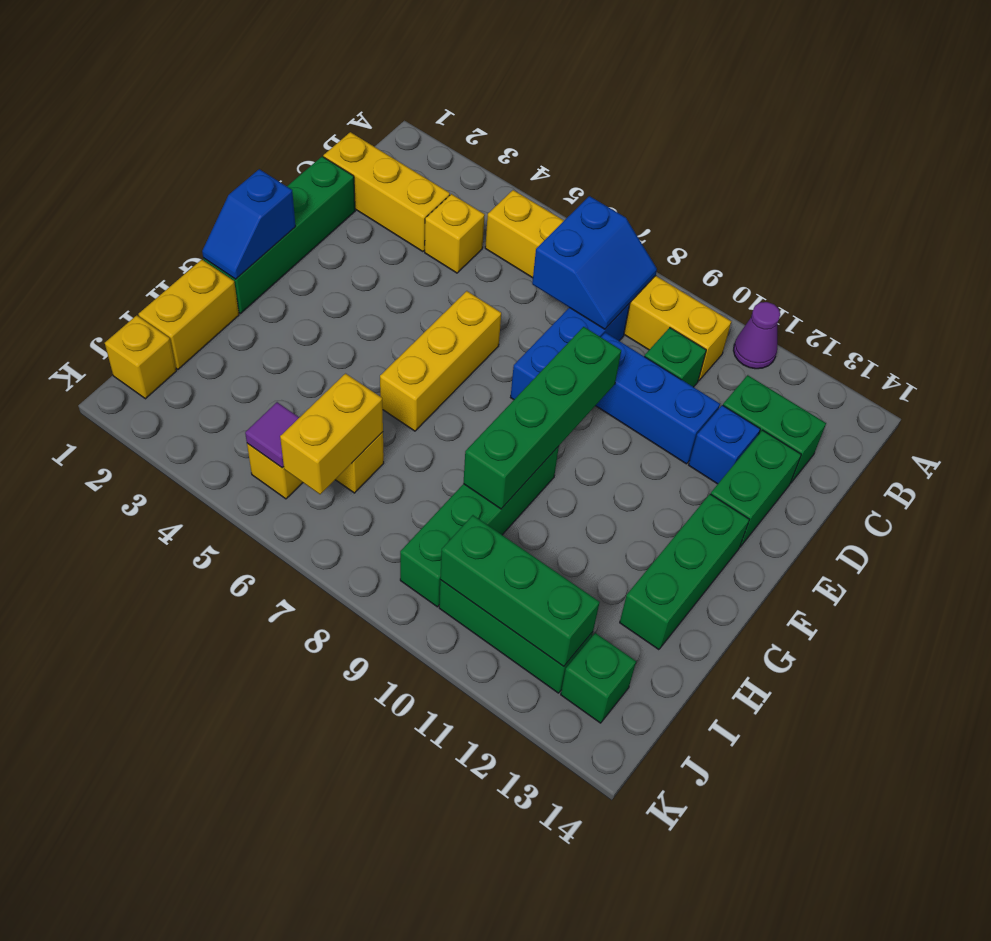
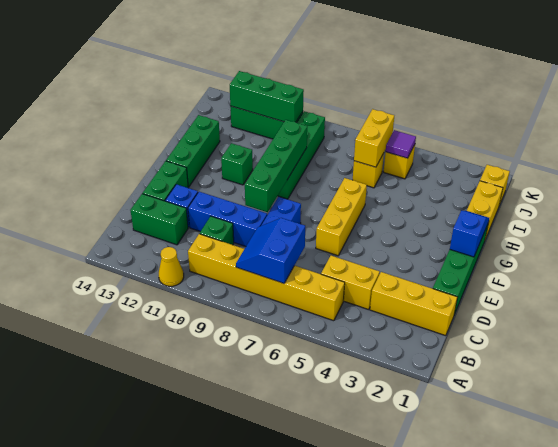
purple 1x1 cone [733,302,780,369] -> yellow 1x1 cone [159,247,184,286]
yellow 1x1 brick [425,194,485,273] -> yellow 1x2 brick [321,256,380,310]
green 1x1 brick [561,633,636,723] -> green 1x1 brick moved to [221,143,253,185]

